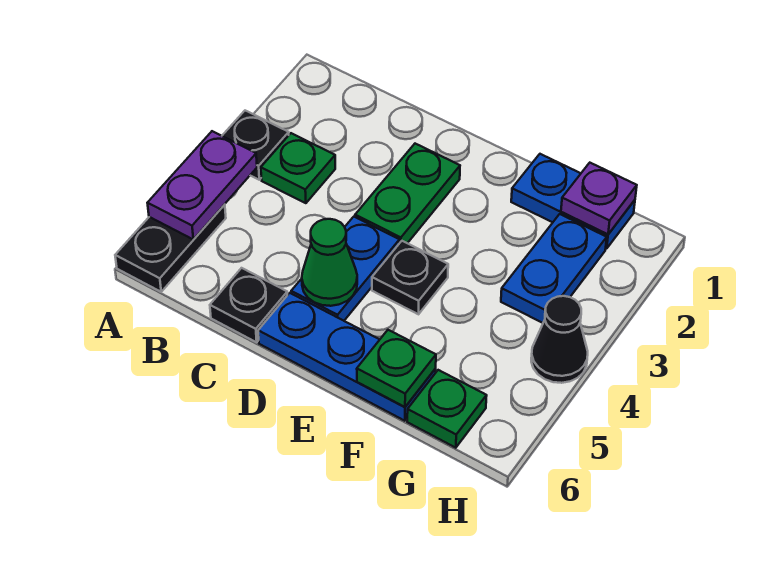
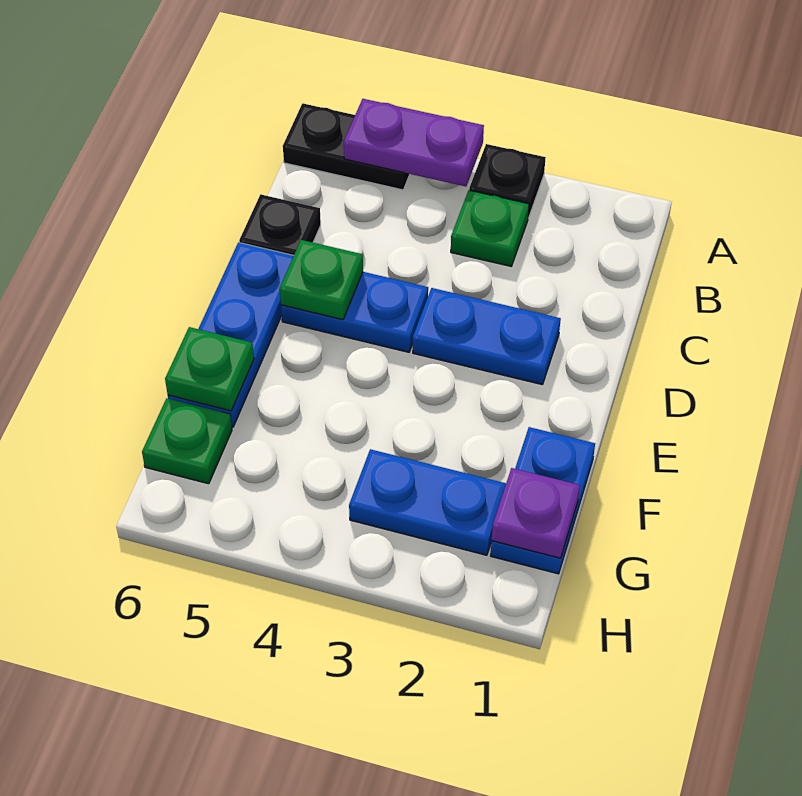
green 1x2 plate [355,144,460,243] -> blue 1x2 plate [413,288,561,385]
green 1x1 cone [302,219,357,306] -> green 1x1 plate [280,240,363,320]
black 1x1 plate [372,241,448,314] -> none
black 1x1 cone [531,296,588,383] -> none

